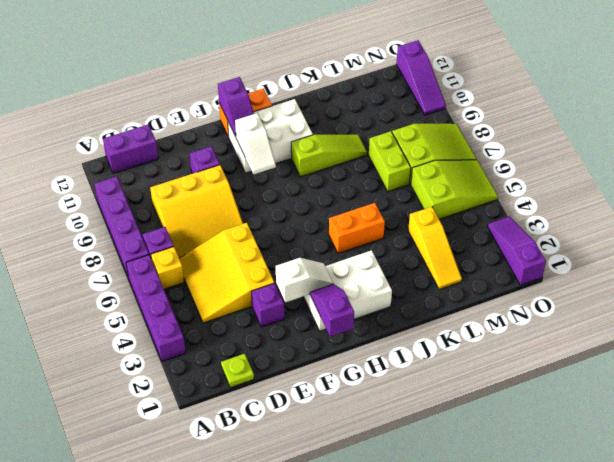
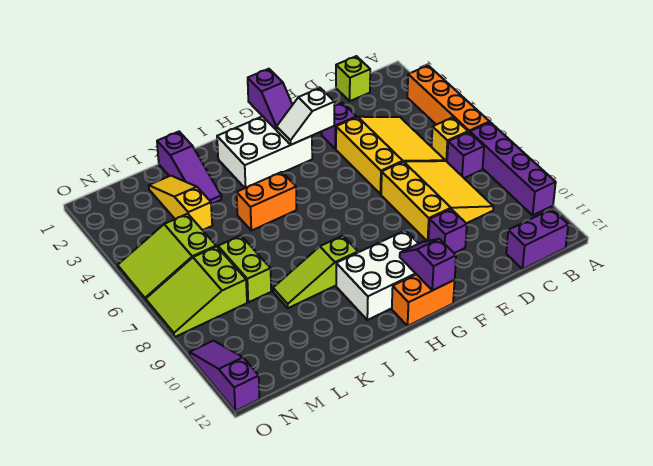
purple 1x4 brick [126,255,186,361] -> orange 1x4 brick [407,65,490,132]
lime 1x1 plate [221,354,254,388] -> lime 1x1 brick [336,56,370,101]
yellow 3x3 slope [150,165,243,258] -> yellow 3x3 slope turned to [381,161,493,241]
white 1x2 slope [235,113,276,174] -> none
purple 1x3 slope [488,217,546,285] -> purple 1x3 slope moved to [157,132,221,204]

